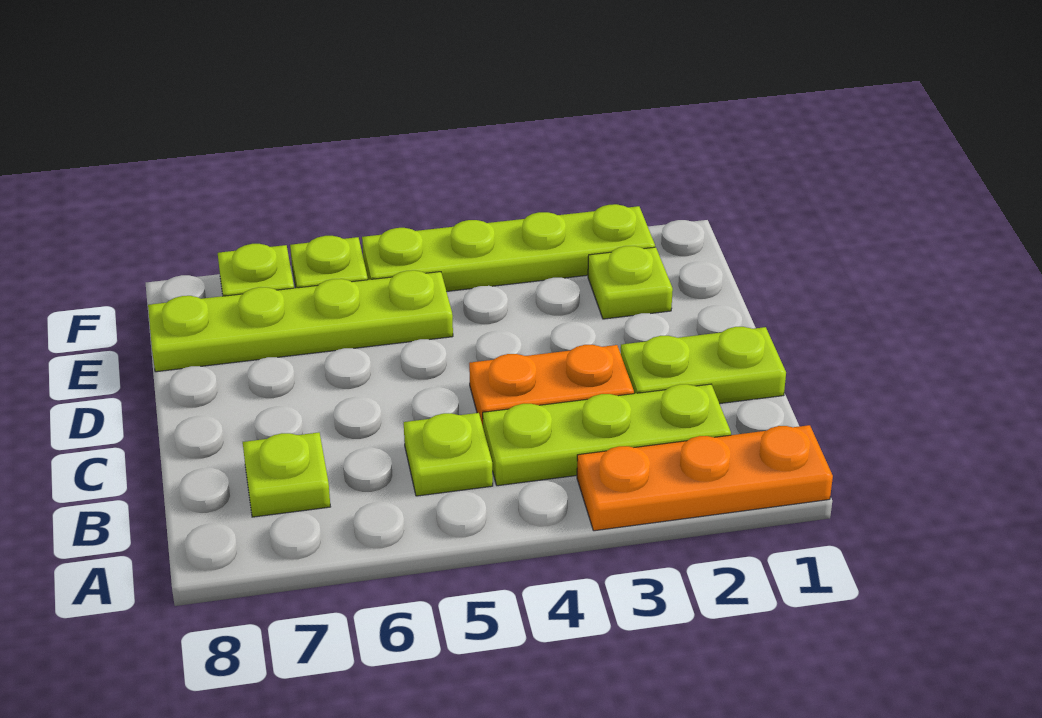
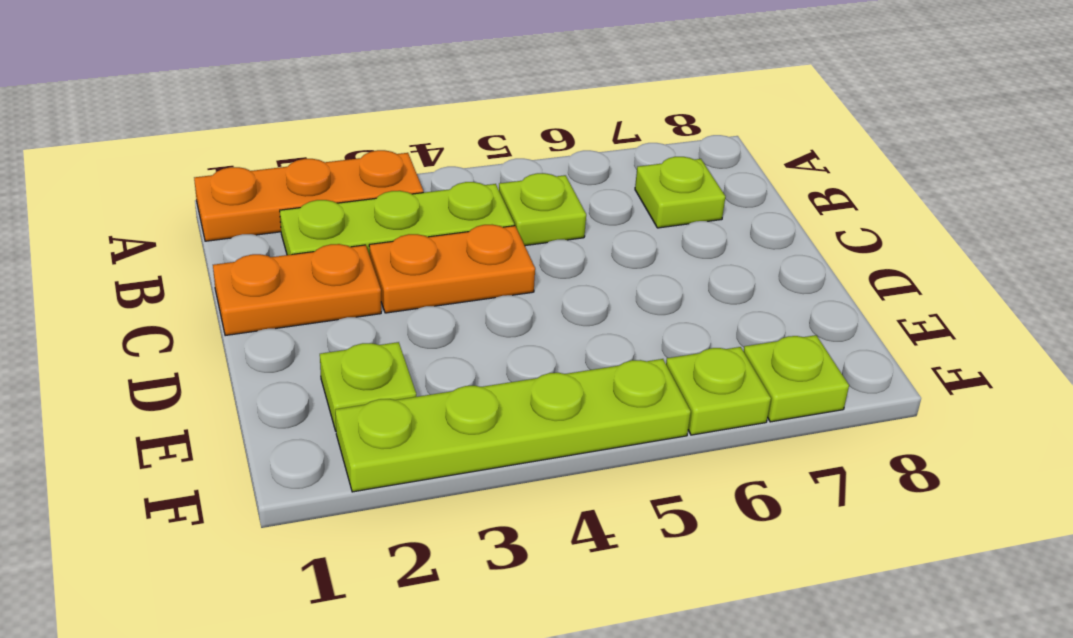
lime 1x2 plate [621,327,786,404] -> orange 1x2 plate [213,244,381,336]
lime 1x4 plate [148,270,453,372] -> none

